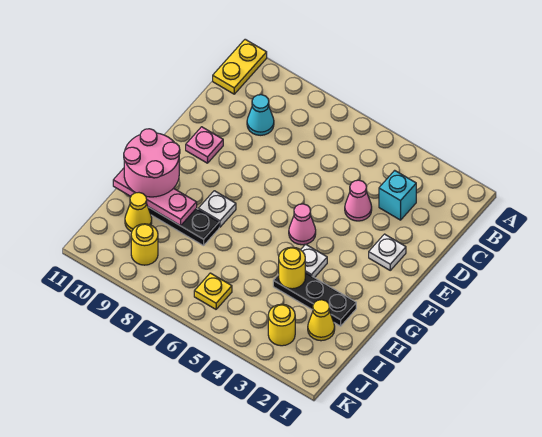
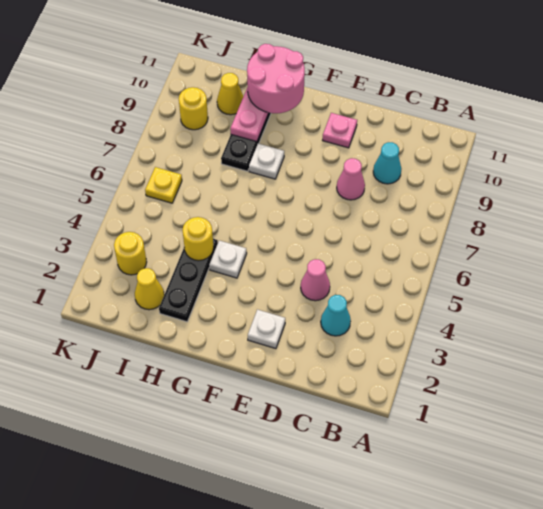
yellow 1x2 plate [213,39,267,94] -> none
cyan 1x1 brick [379,170,416,220] -> cyan 1x1 cone [321,295,351,336]
pink 1x1 cone [289,204,316,245] -> pink 1x1 cone moved to [337,158,365,200]

